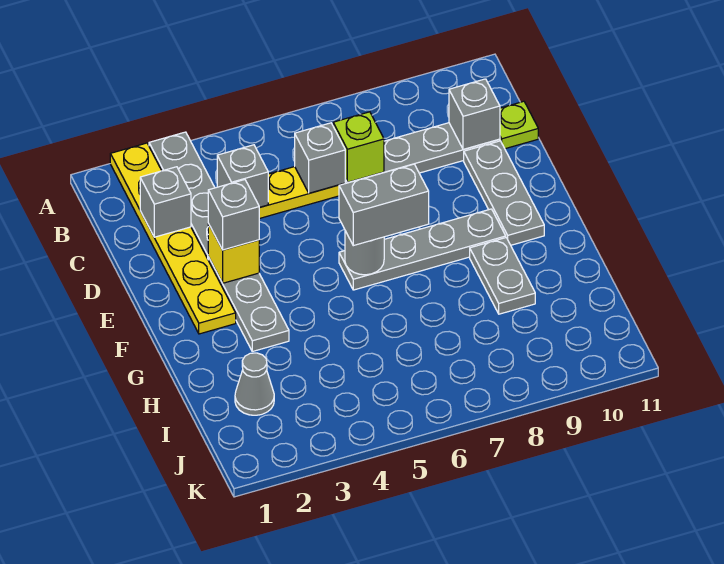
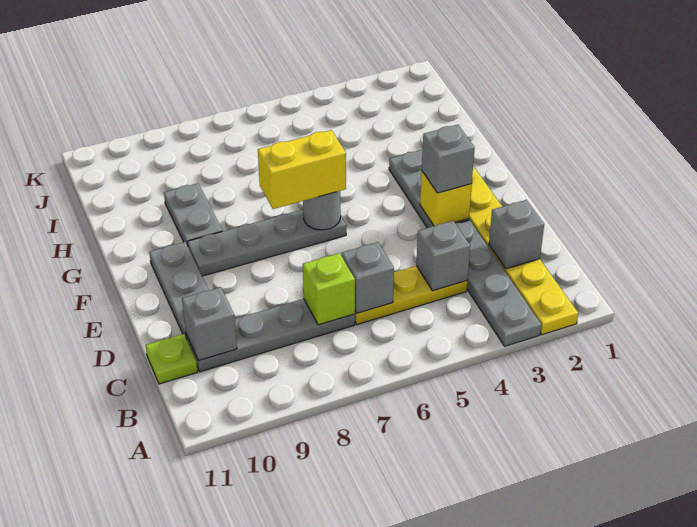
grey 1x2 brick [339,164,429,246] -> yellow 1x2 brick [258,130,346,209]
grey 1x1 cone [235,353,274,415] -> none

